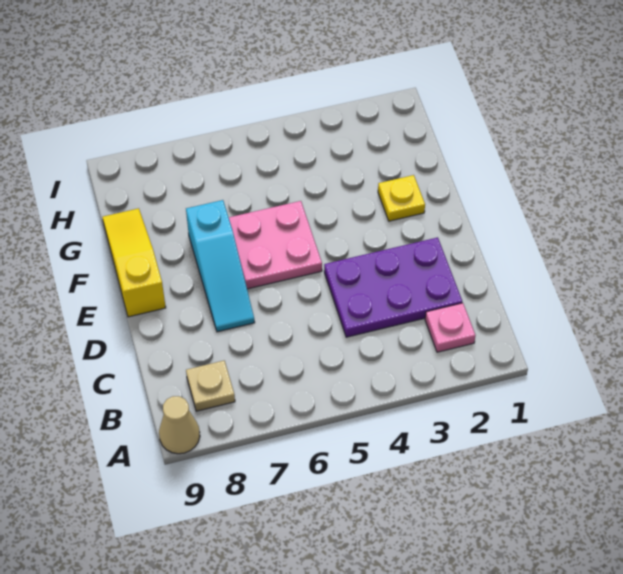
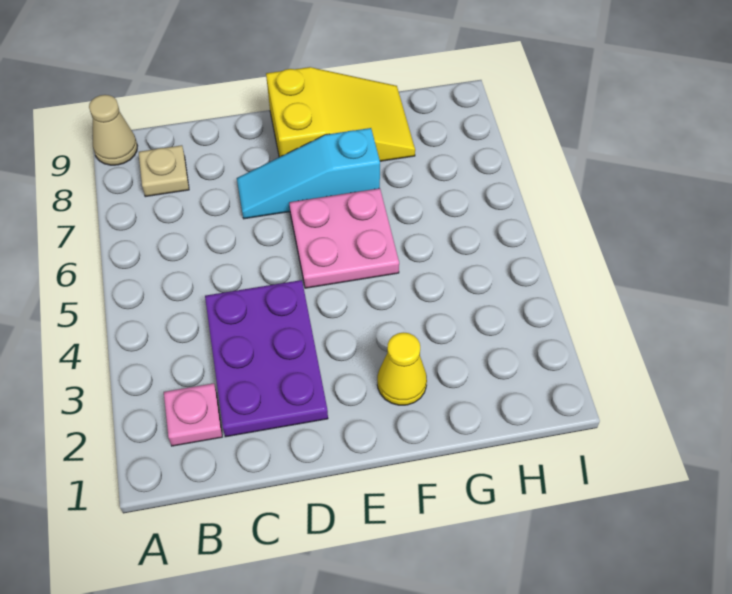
yellow 1x3 slope [102,208,166,317] -> yellow 2x3 slope [266,67,415,161]
yellow 1x1 plate [378,175,425,221] -> yellow 1x1 cone [377,332,427,405]

